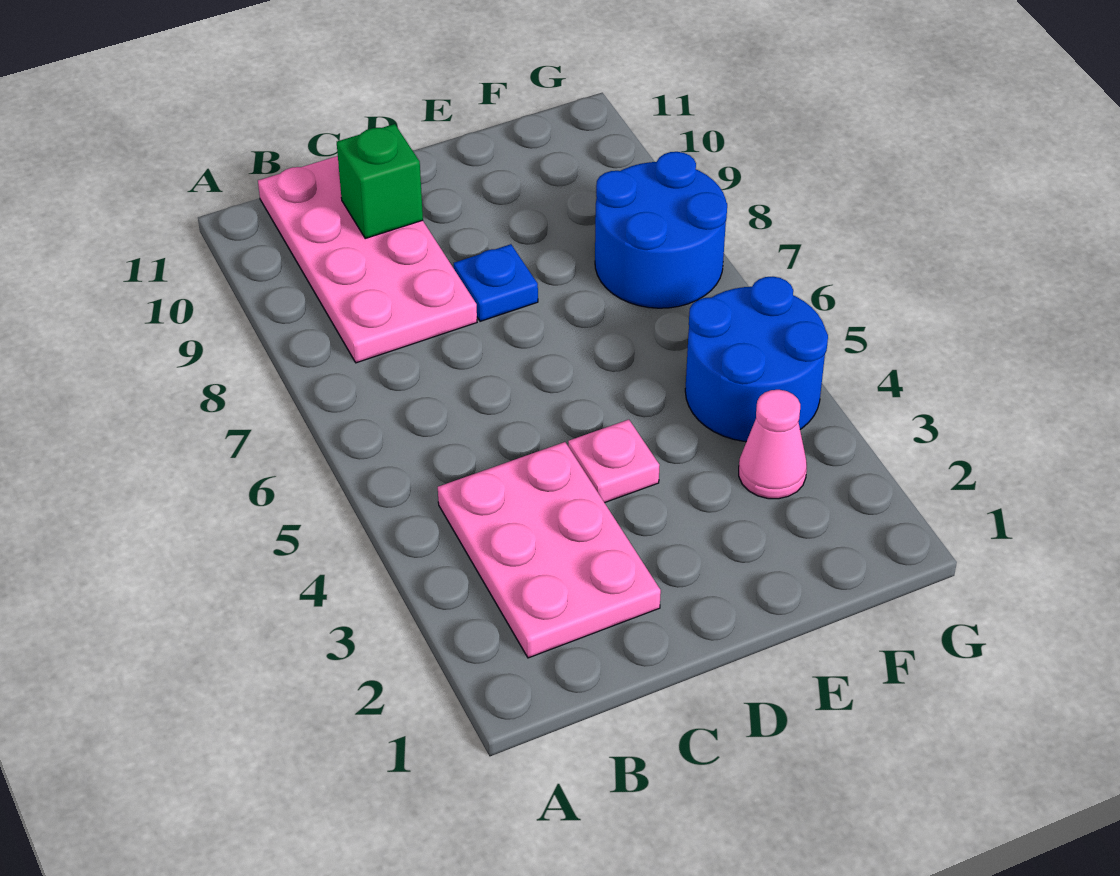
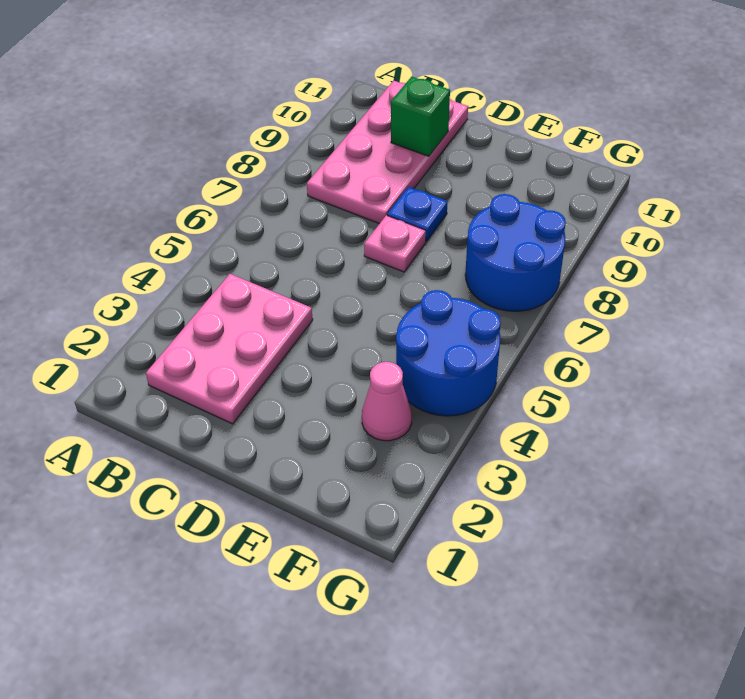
pink 1x1 plate [568,420,660,503] -> pink 1x1 plate moved to [364,215,426,272]

